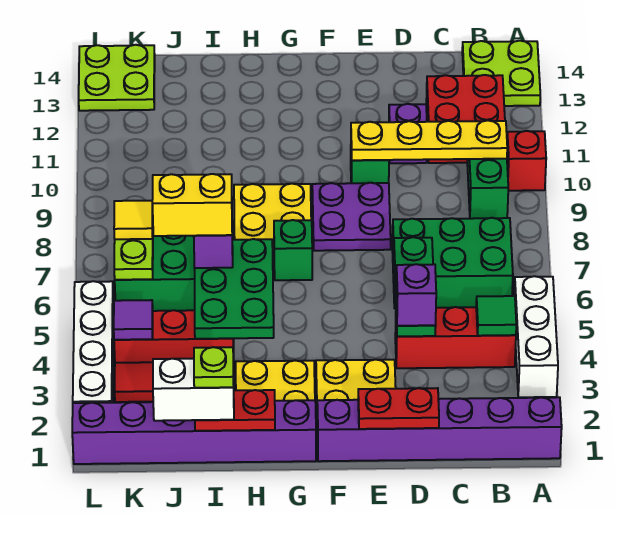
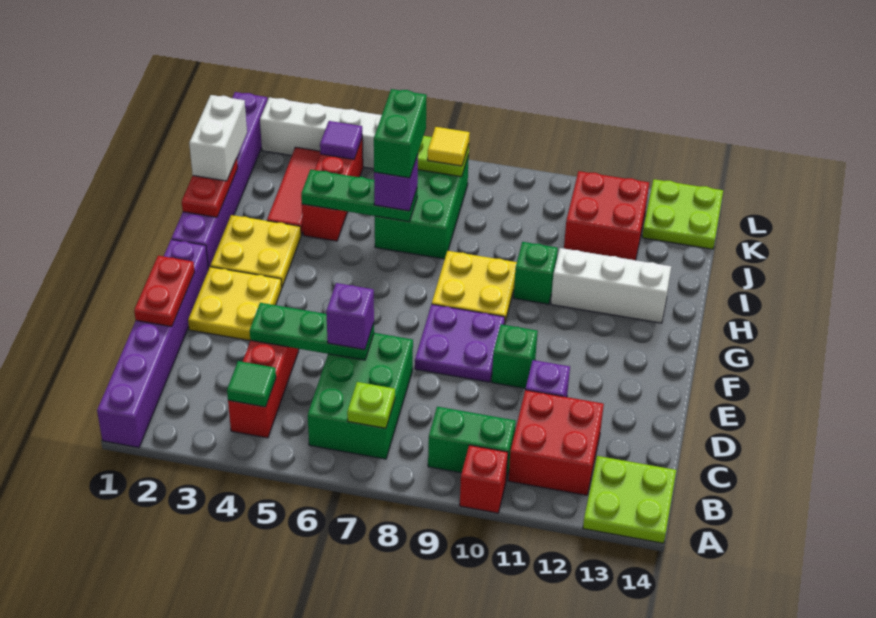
white 1x3 brick [514,276,558,397] -> white 1x3 brick moved to [551,248,671,323]
yellow 1x4 plate [351,120,507,160] -> none
purple 1x1 brick [396,264,436,326] -> purple 1x1 brick moved to [326,283,374,350]
green 1x1 brick [274,220,312,280] -> green 1x1 brick moved to [514,242,558,304]
green 2x3 plate [195,239,274,339] -> green 1x3 plate [301,170,417,222]
lime 1x1 plate [194,347,234,388] -> lime 1x1 plate moved to [347,382,395,428]
yellow 1x2 brick [152,174,232,236] -> green 1x2 brick [374,89,427,178]
none -> red 2x2 brick [564,171,649,260]

